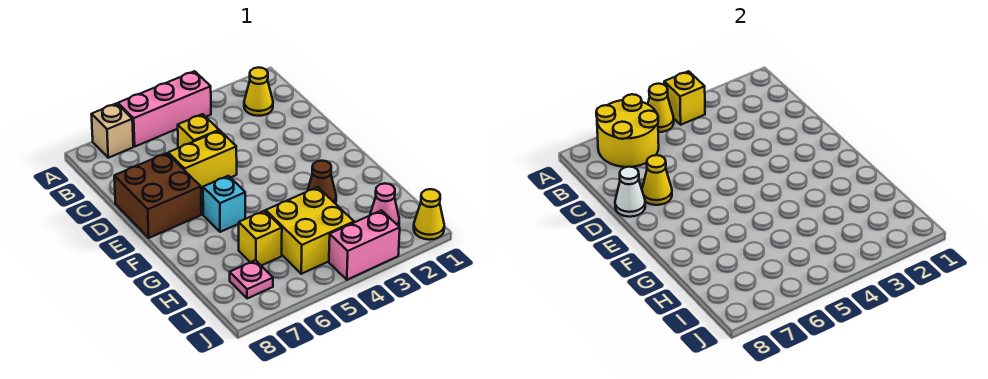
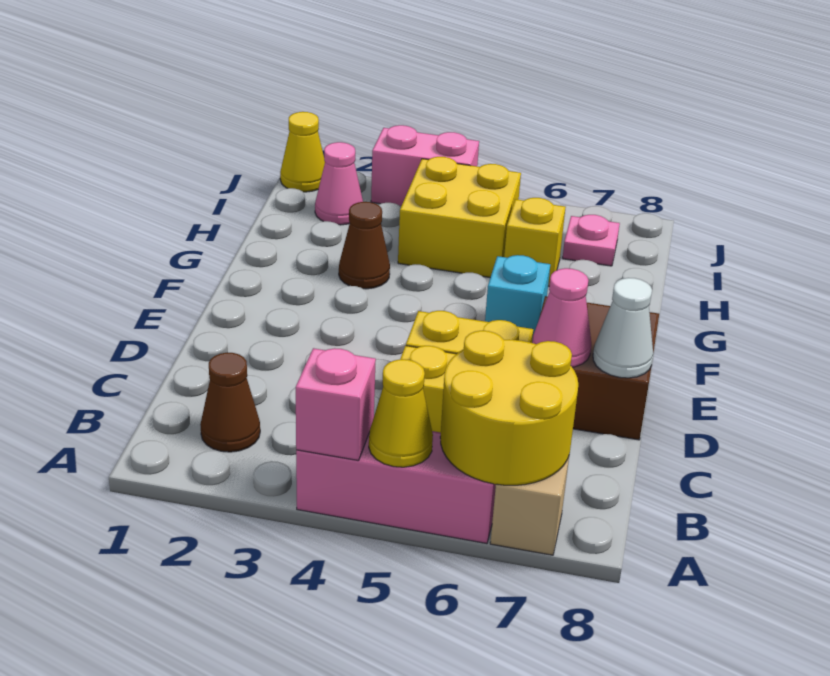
yellow 1x1 brick [664,71,705,125] -> pink 1x1 brick [296,348,376,461]
yellow 1x1 cone [244,67,273,116] -> brown 1x1 cone [200,353,260,452]
yellow 1x1 cone [642,155,672,205] -> pink 1x1 cone [532,268,591,367]

